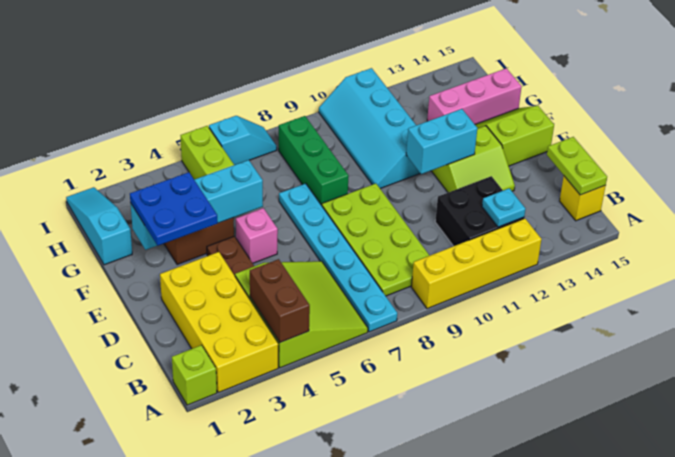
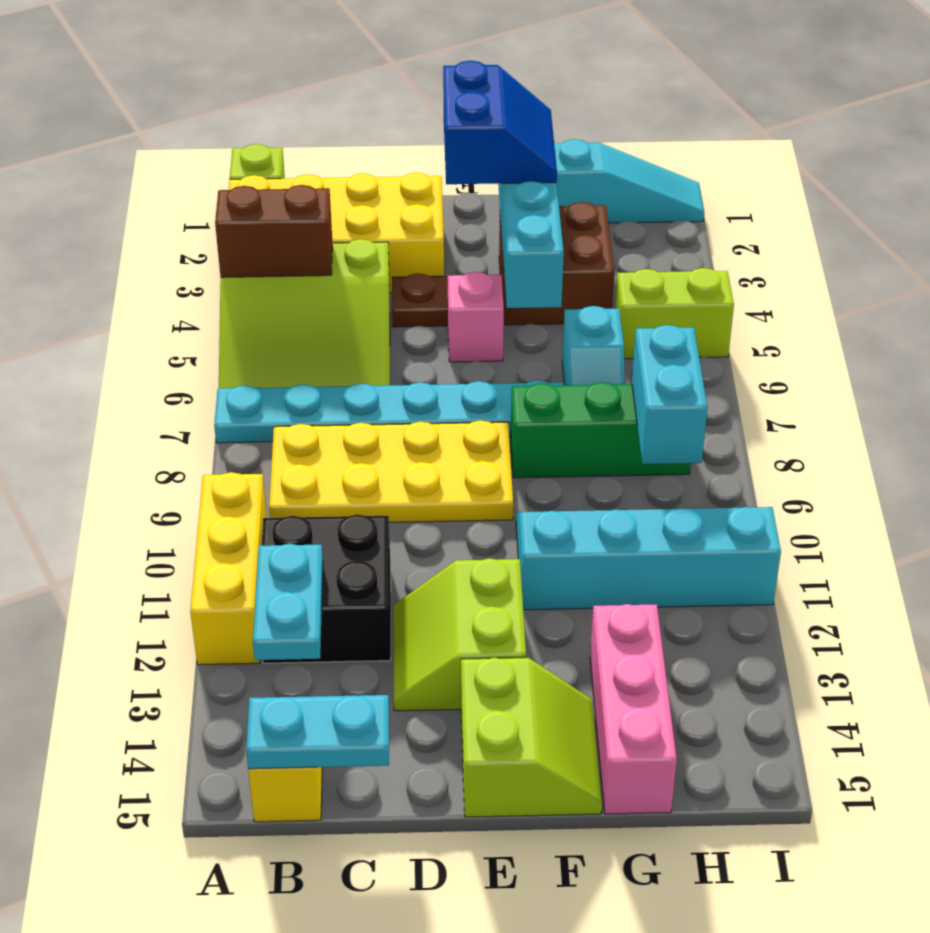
yellow 1x4 brick [412,219,542,309] -> yellow 1x3 brick [190,472,267,665]
lime 2x4 plate [322,184,430,296] -> yellow 2x4 plate [269,420,513,522]
cyan 1x1 plate [482,188,525,227] -> cyan 1x2 plate [253,544,323,660]
lime 1x2 plate [547,137,607,195] -> cyan 1x2 plate [246,695,389,769]
blue 2x2 plate [130,172,218,246] -> blue 2x2 slope [443,61,557,184]
cyan 1x2 brick [406,109,478,174] -> cyan 1x2 brick moved to [632,325,707,464]
cyan 1x2 slope [209,116,277,165] -> cyan 1x2 slope moved to [562,306,625,385]

